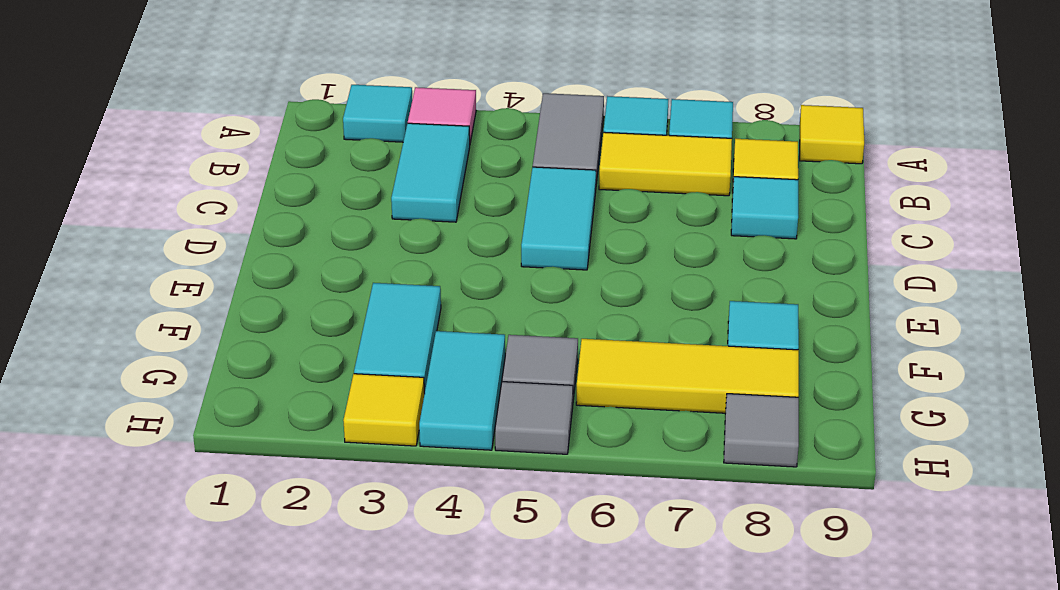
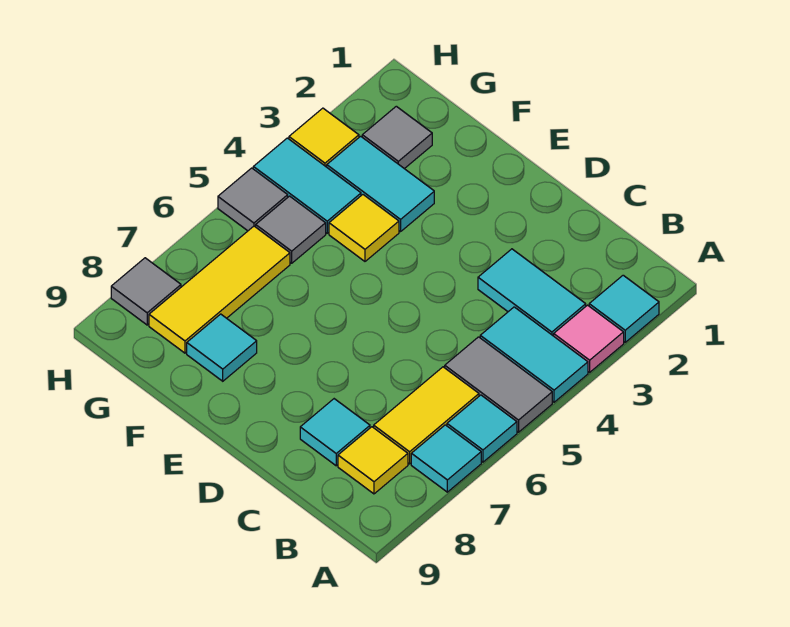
yellow 1x1 tile [800,105,864,164] -> yellow 1x1 tile moved to [329,195,399,261]
cyan 1x2 tile [521,167,596,270] -> cyan 1x2 tile moved to [480,307,588,402]
none -> grey 1x1 tile [362,106,432,169]

